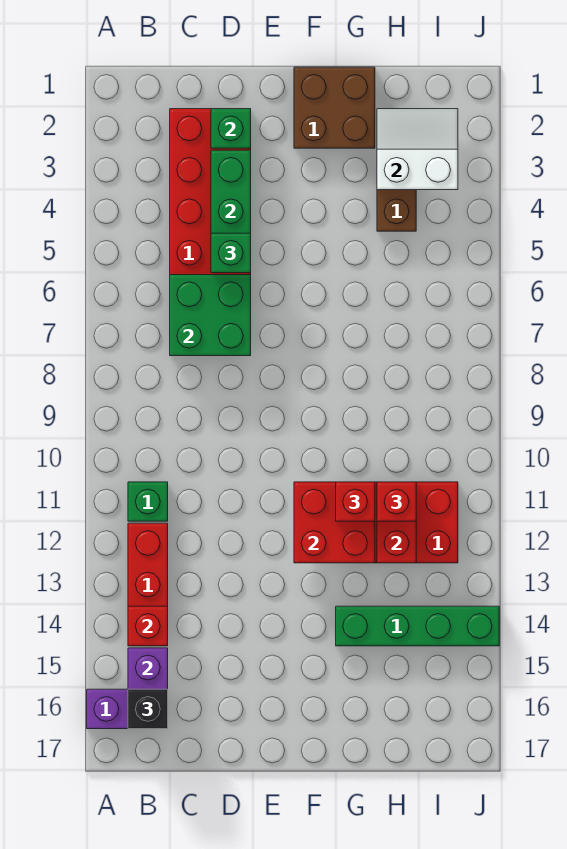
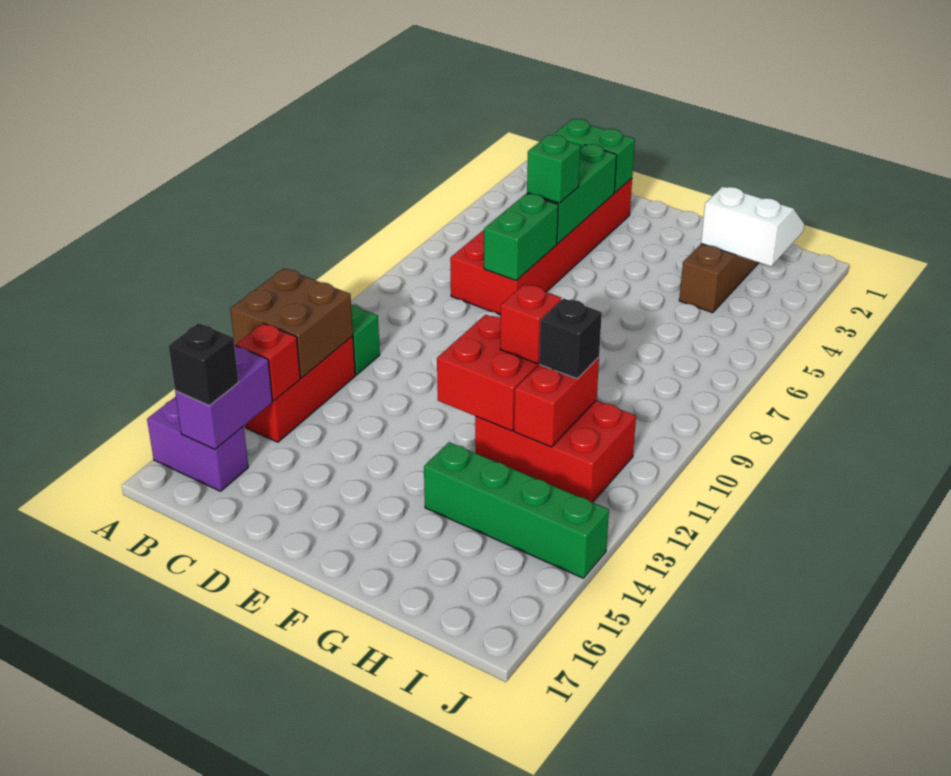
green 2x2 brick [170,275,251,356] -> green 1x2 brick [484,194,558,281]
green 1x1 brick [211,109,251,148] -> green 1x2 brick [554,119,635,193]
brown 2x2 brick [294,67,375,148] -> brown 2x2 brick moved to [230,269,353,378]
red 1x1 brick [377,482,416,521] -> black 1x1 brick [539,298,602,379]

